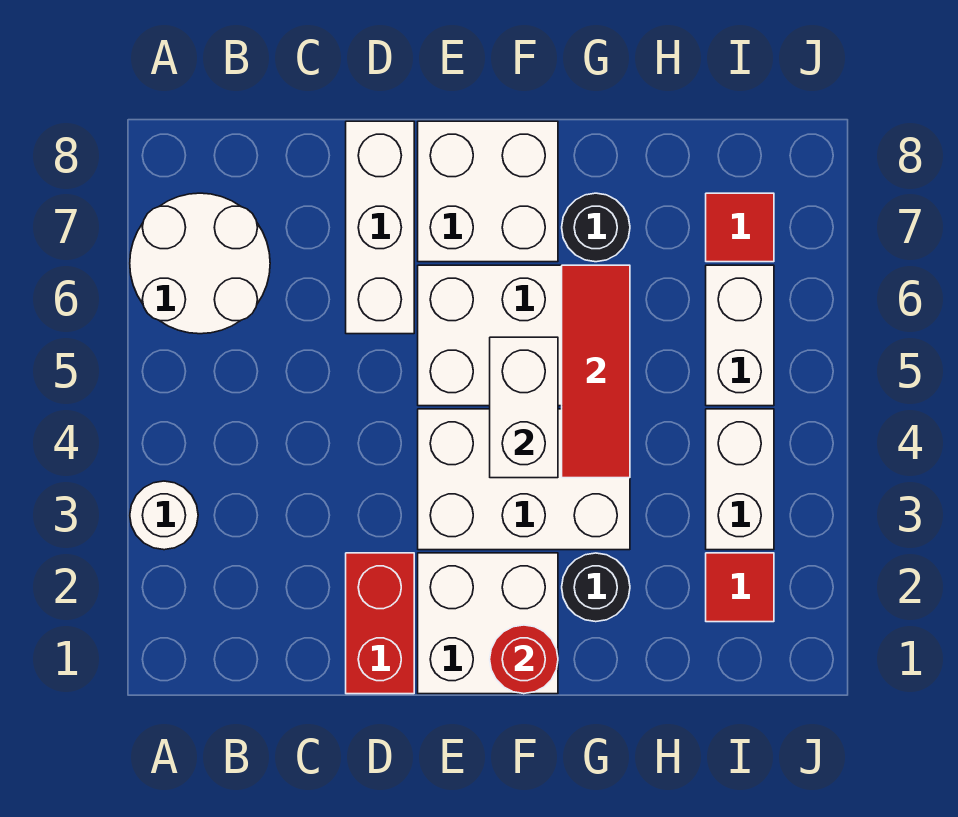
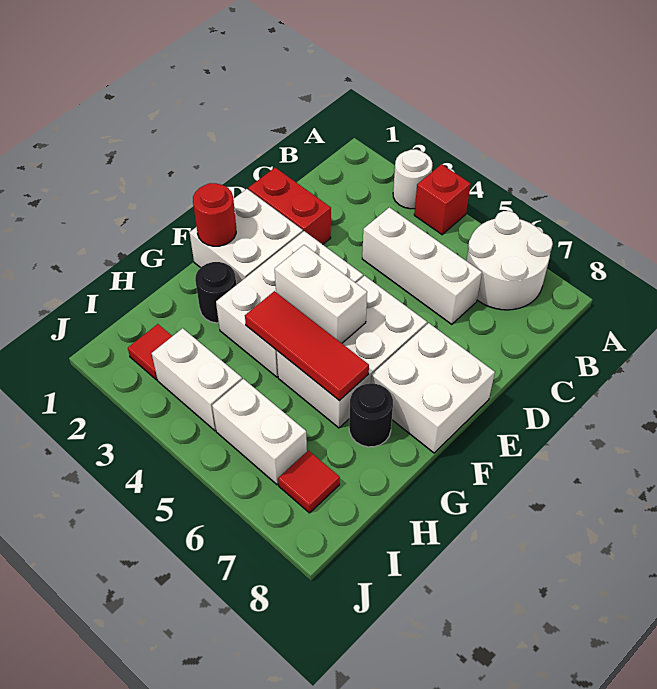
none -> red 1x1 brick [414,164,470,235]
white 1x3 brick [346,121,414,334] -> white 1x3 brick moved to [362,207,482,324]

